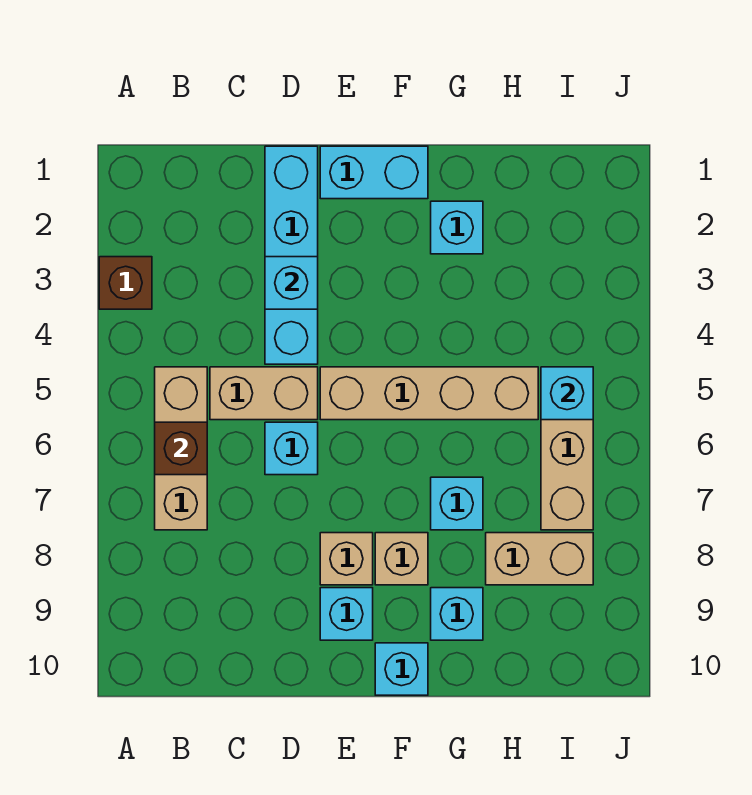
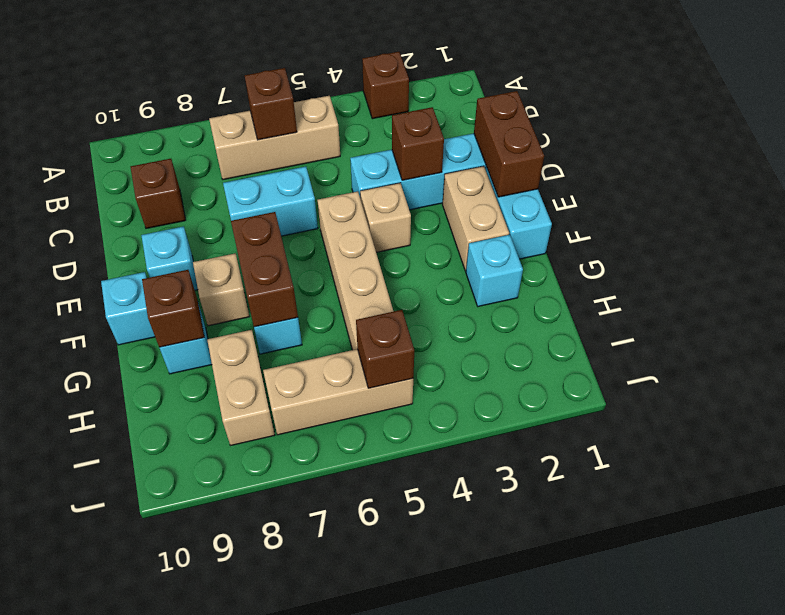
tan 1x2 brick [210,367,318,420] -> tan 1x2 brick moved to [442,166,509,271]
none -> brown 1x1 brick [131,159,185,229]
none -> brown 1x2 brick [474,91,544,197]
cyan 1x1 brick [265,257,318,309] -> brown 1x1 brick [392,107,444,180]
cyan 1x1 brick [265,422,318,475] -> cyan 1x2 brick [223,167,318,236]
tan 1x1 brick [320,533,373,585] -> tan 1x1 brick moved to [360,183,411,252]
none -> brown 1x2 brick [231,212,298,327]
none -> brown 1x1 brick [142,270,204,347]
cyan 1x1 brick [541,367,593,420] -> brown 1x1 brick [356,310,414,388]

